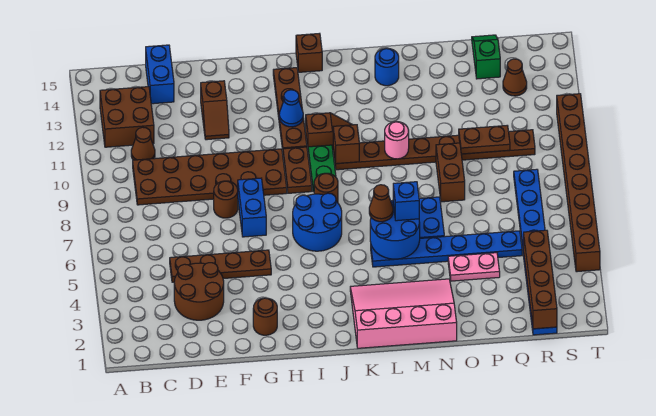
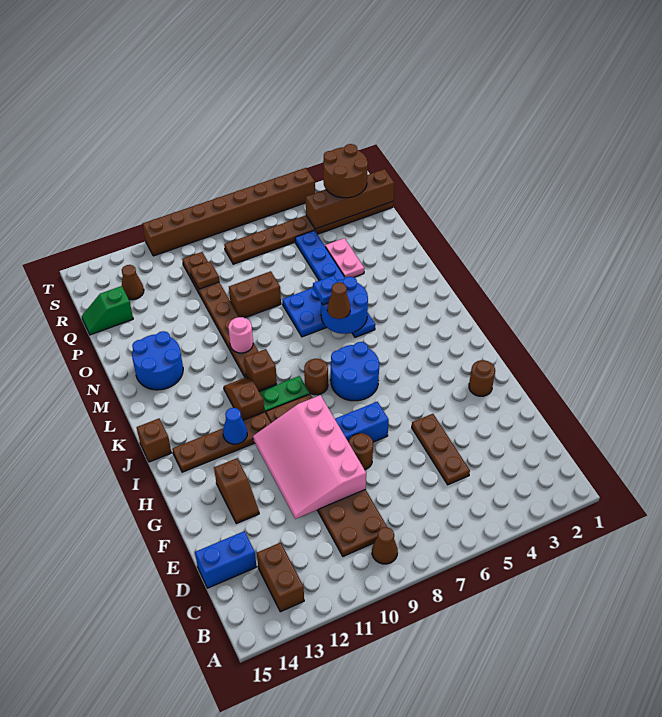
brown 2x2 brick [100,87,154,147] -> brown 1x2 brick [257,542,304,612]
brown 1x1 cone [131,127,155,160] -> brown 1x1 cone moved to [372,527,398,564]
brown 2x2 round brick [174,263,224,320] -> brown 2x2 round brick moved to [323,144,368,198]
brown 1x4 plate [170,250,271,282] -> brown 1x3 plate [412,414,470,485]
brown 1x2 slope [201,81,229,140] -> brown 1x2 slope turned to [214,458,259,524]
pink 3x4 slope [350,279,457,348] -> pink 3x4 slope moved to [253,395,366,519]
blue 1x1 brick [393,182,419,221] -> blue 1x1 plate [313,275,338,305]
blue 1x1 round brick [375,48,399,86] -> blue 2x2 round brick [132,331,183,390]
brown 1x2 plate [459,126,510,154] -> brown 1x1 plate [190,261,219,289]
blue 1x8 plate [514,169,557,335] -> brown 1x8 plate [224,202,393,264]

